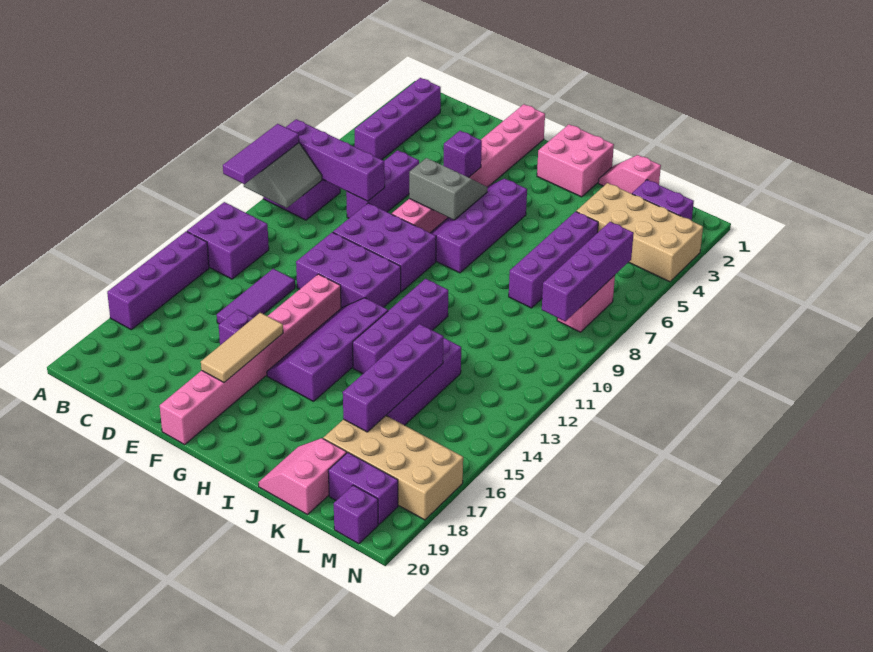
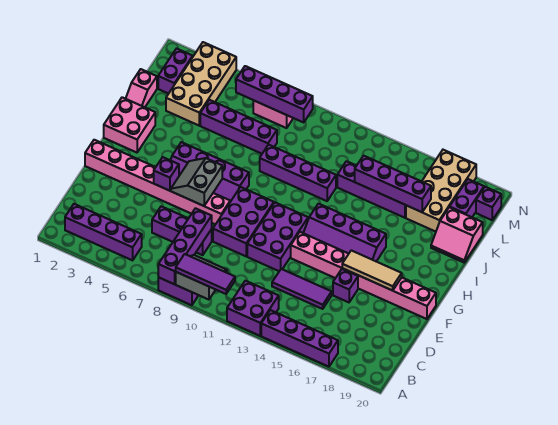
purple 1x4 brick [353,279,448,374] -> purple 1x4 brick moved to [260,145,336,201]

